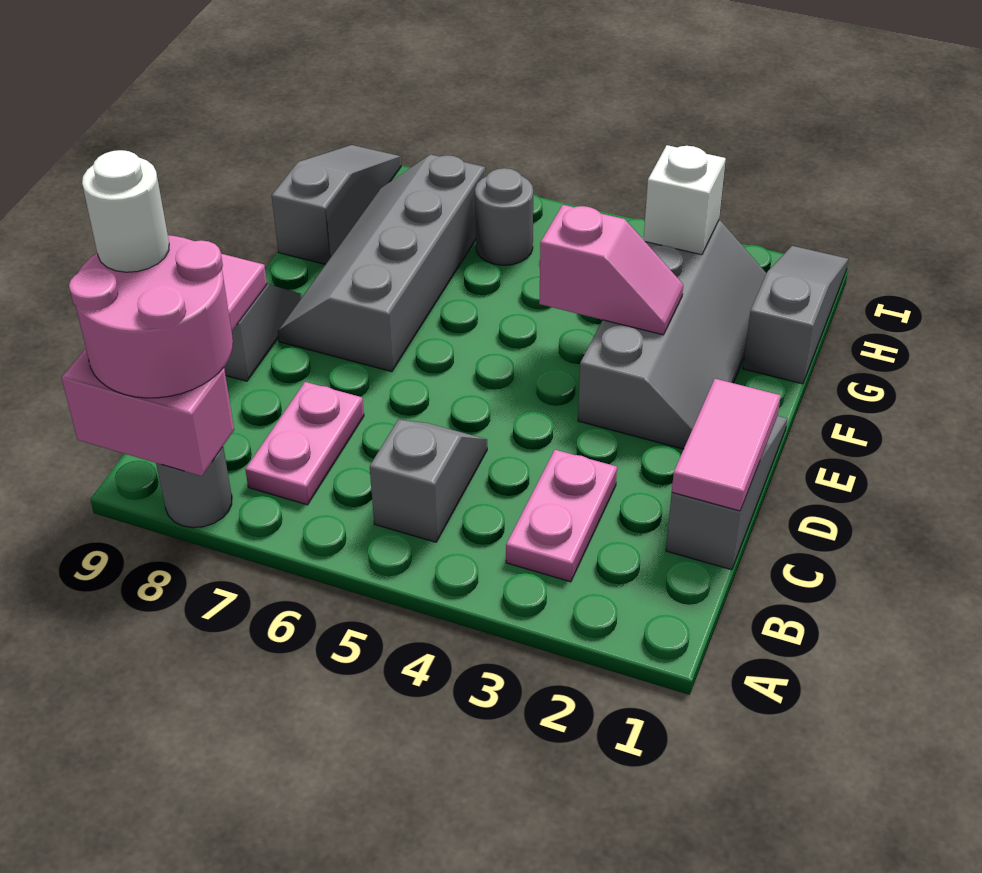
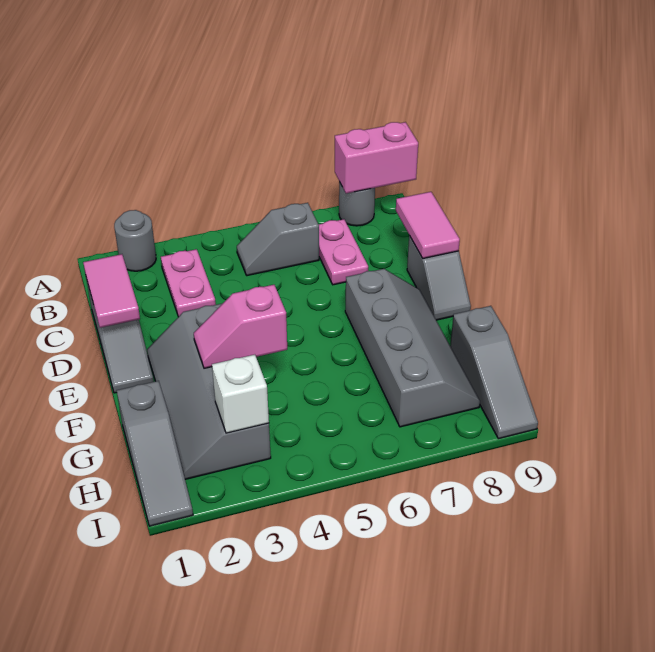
pink 2x2 round brick [69,235,233,398] -> none
grey 1x2 slope [370,420,487,542] -> grey 1x2 slope turned to [237,203,319,276]
white 1x1 round brick [82,150,169,272] -> none
grey 1x1 round brick [475,168,533,265] -> grey 1x1 round brick moved to [114,210,156,271]

